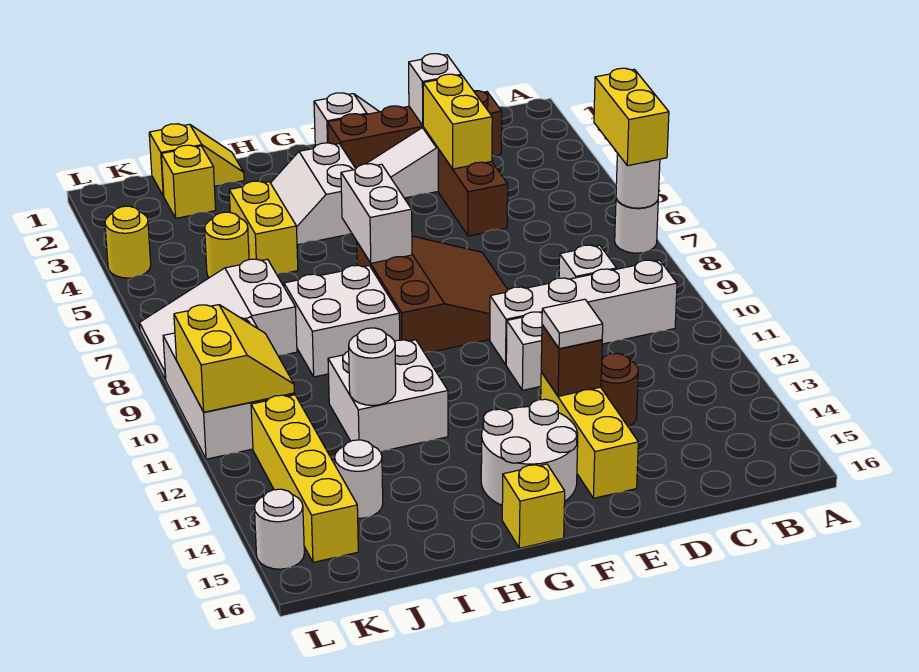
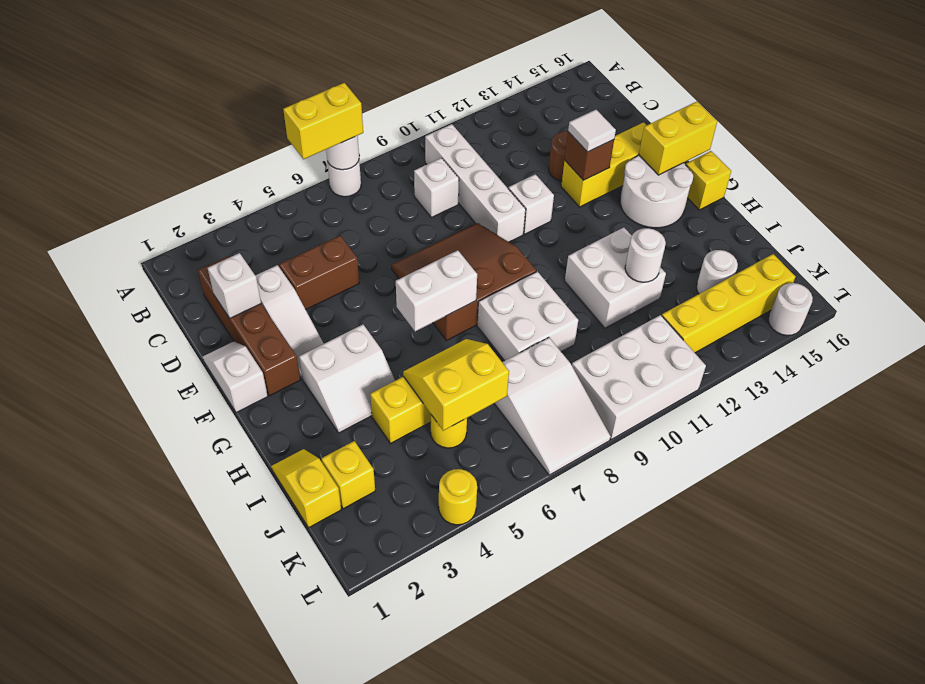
yellow 1x2 brick [423,74,492,169] -> yellow 1x2 brick moved to [639,102,717,175]
yellow 2x2 slope [174,305,294,412] -> yellow 2x2 slope moved to [403,339,509,431]

